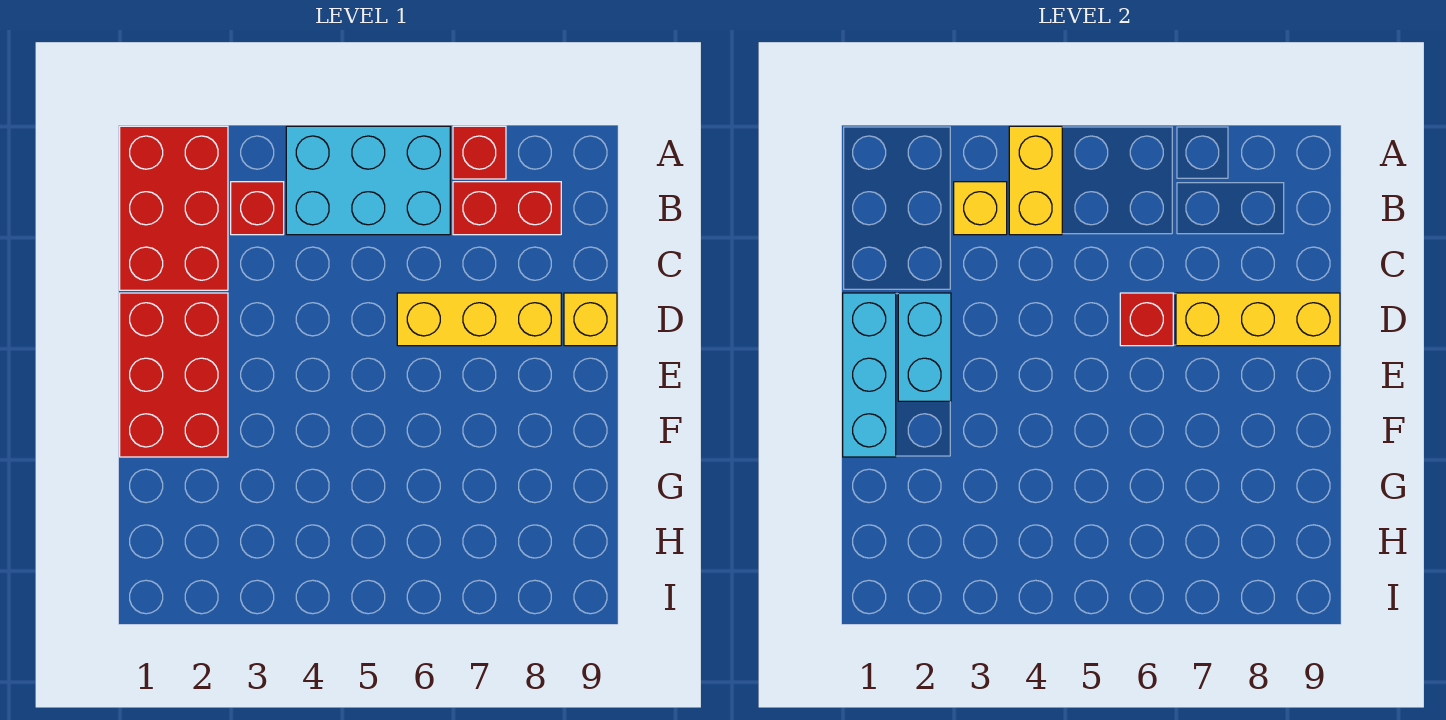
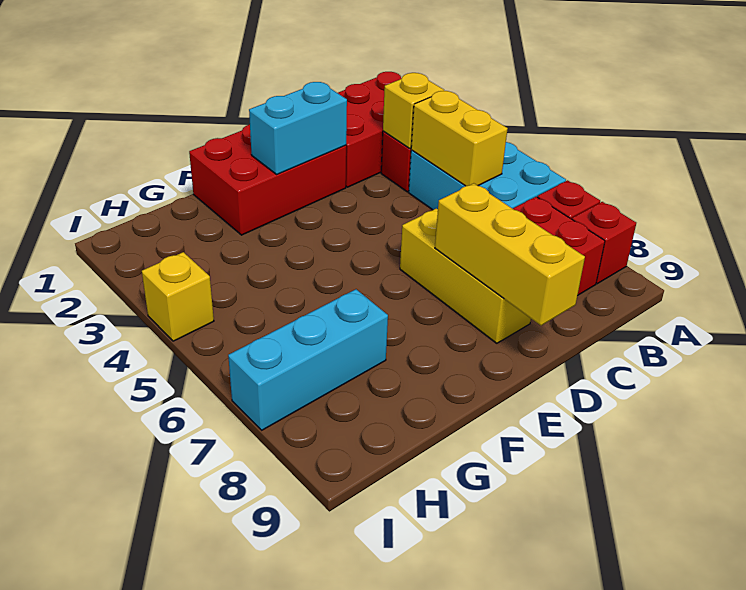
yellow 1x2 brick [1009,126,1062,235] -> yellow 1x2 brick turned to [411,91,508,186]
cyan 1x3 brick [843,293,896,457] -> cyan 1x3 brick moved to [228,289,388,430]
red 1x1 brick [1120,293,1173,346] -> red 1x1 brick moved to [572,202,636,284]
yellow 1x1 brick [564,293,617,346] -> yellow 1x1 brick moved to [142,252,214,341]

